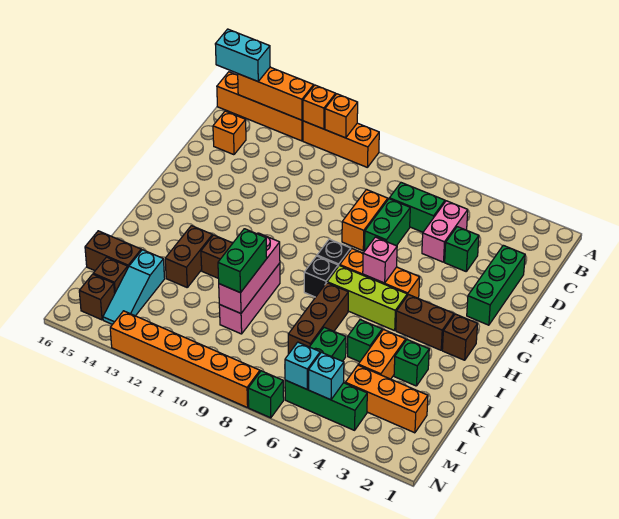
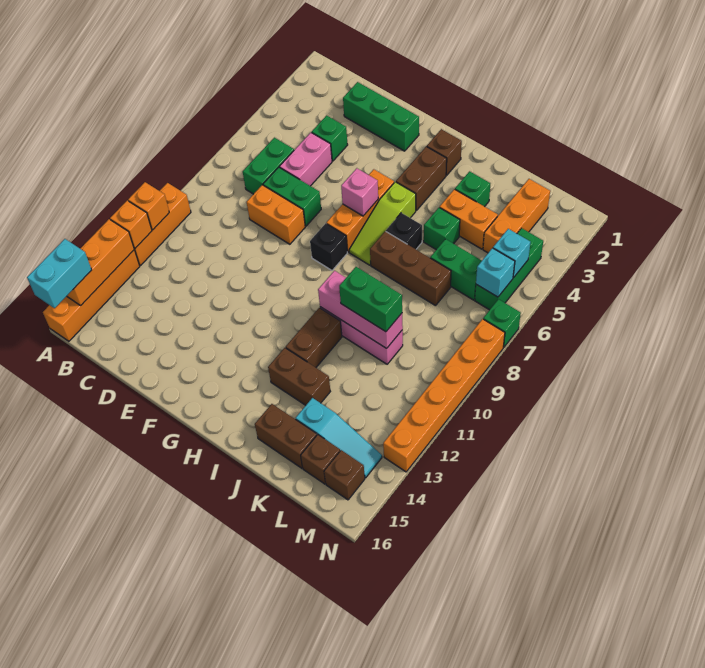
pink 1x2 brick [422,201,468,262] -> pink 1x2 brick turned to [280,133,332,186]
orange 1x1 brick [213,111,246,155] -> none
lime 1x3 brick [327,266,407,331] -> lime 1x3 slope [349,182,416,265]
black 1x1 brick [304,256,338,297] -> black 1x1 brick moved to [386,213,422,249]
brown 1x2 brick [85,231,141,271] -> brown 1x2 brick turned to [255,404,317,468]

